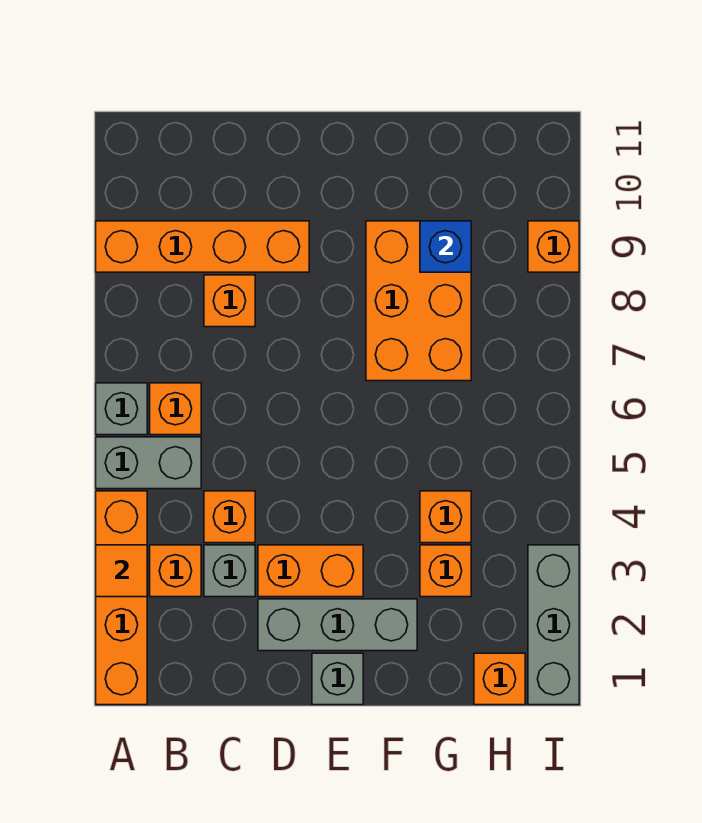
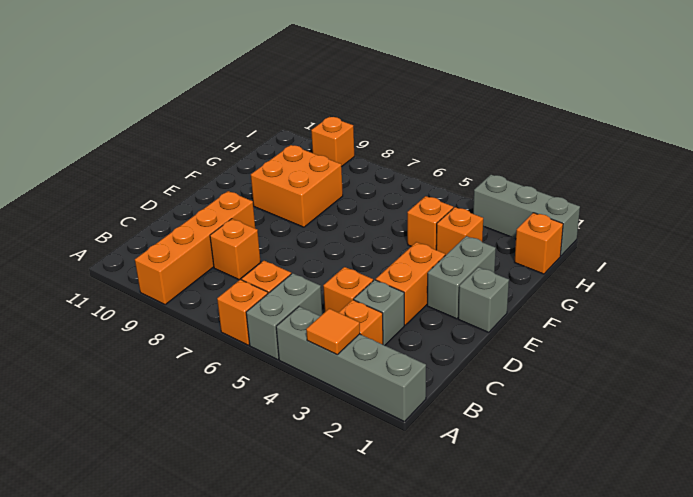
orange 1x4 brick [96,491,147,705] -> grey 1x4 brick [276,307,426,422]
grey 1x1 brick [96,383,147,435] -> orange 1x1 brick [217,280,268,345]
grey 1x3 brick [258,599,417,651] -> grey 1x2 brick [427,236,496,319]
orange 2x3 brick [366,221,471,381] -> orange 2x2 brick [251,145,343,227]
blue 1x1 brick [420,221,471,272] -> none

